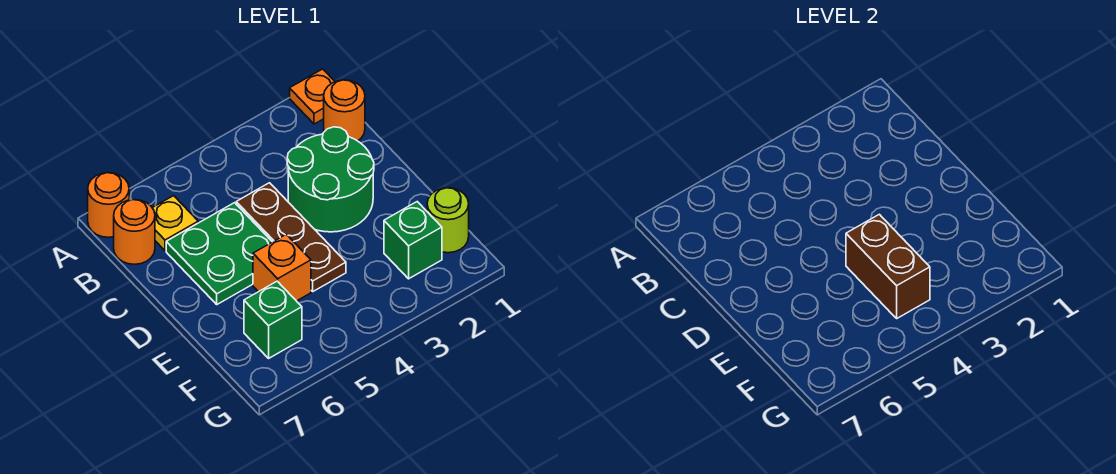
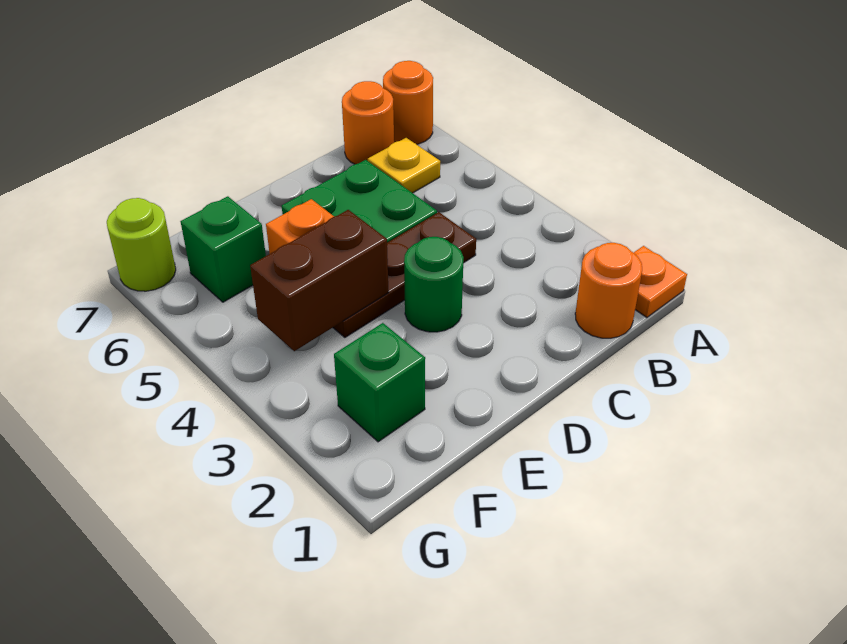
green 2x2 round brick [287,127,374,232] -> green 1x1 round brick [404,237,464,332]
lime 1x1 round brick [427,188,469,253] -> lime 1x1 round brick moved to [107,198,176,291]

